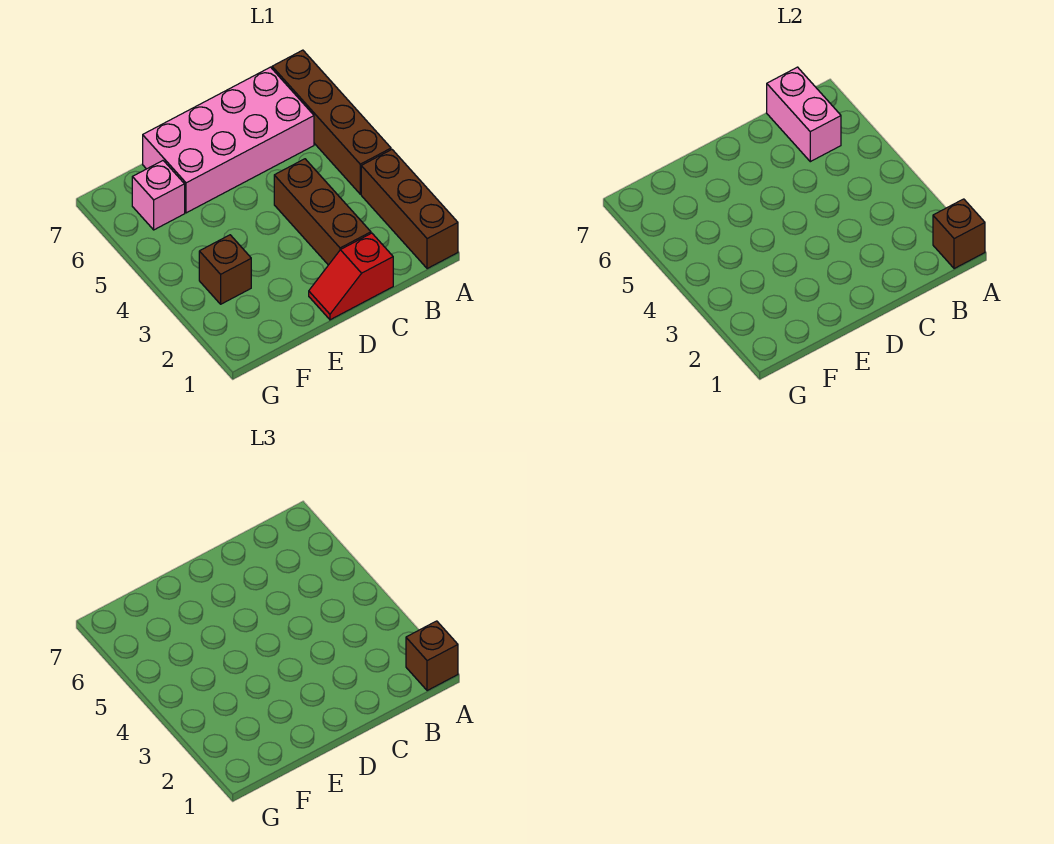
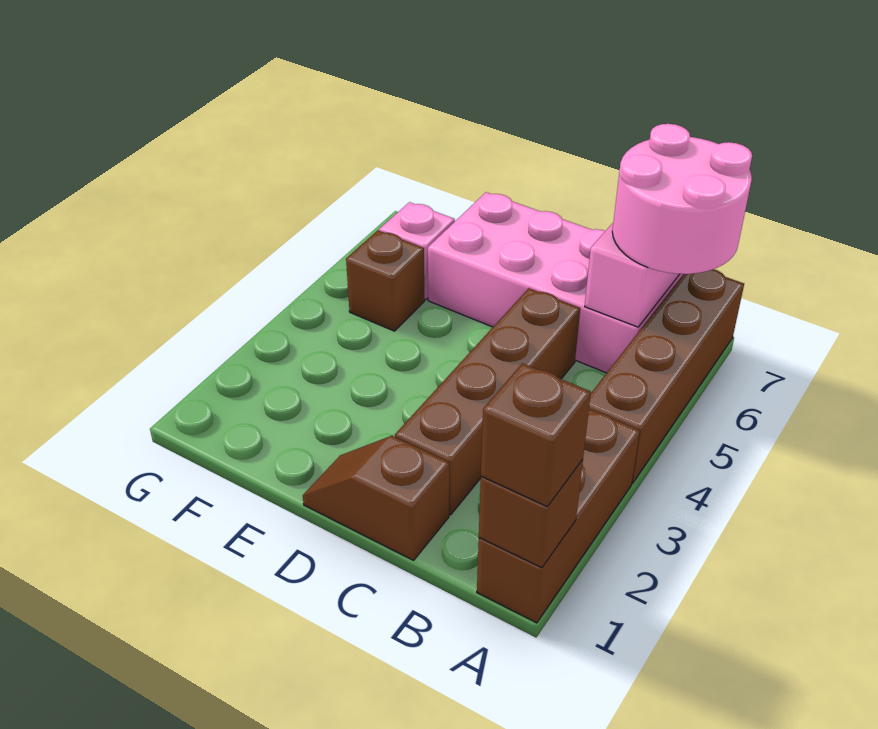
none -> pink 2x2 round brick [612,124,752,274]
red 1x2 slope [309,233,393,320] -> brown 1x2 slope [303,436,449,560]
brown 1x3 brick [274,159,371,265] -> brown 1x4 brick [395,288,580,515]
brown 1x1 brick [199,235,251,304] -> brown 1x1 brick moved to [346,230,424,331]

